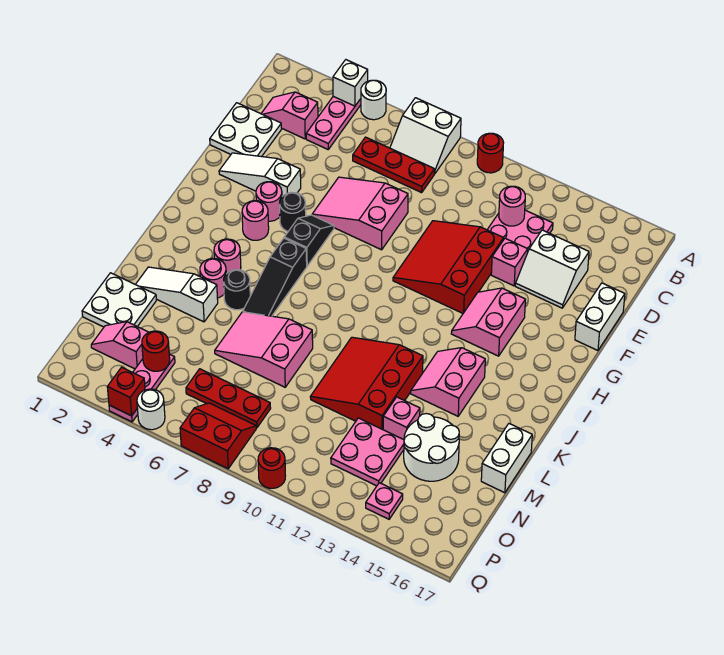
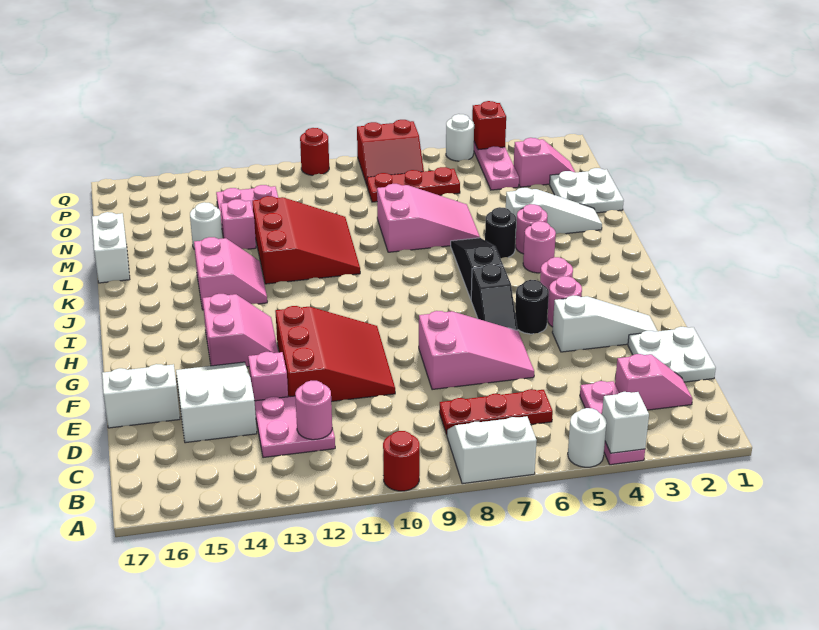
white 2x2 slope [515,230,589,308] -> white 2x3 slope [176,362,257,443]
white 1x2 brick [575,283,625,350] -> white 1x2 brick turned to [102,364,180,428]
white 2x2 round brick [404,414,459,481] -> white 1x1 round brick [190,202,223,249]
red 1x1 round brick [142,331,170,371] -> none
pink 1x1 plate [366,483,403,519] -> none

